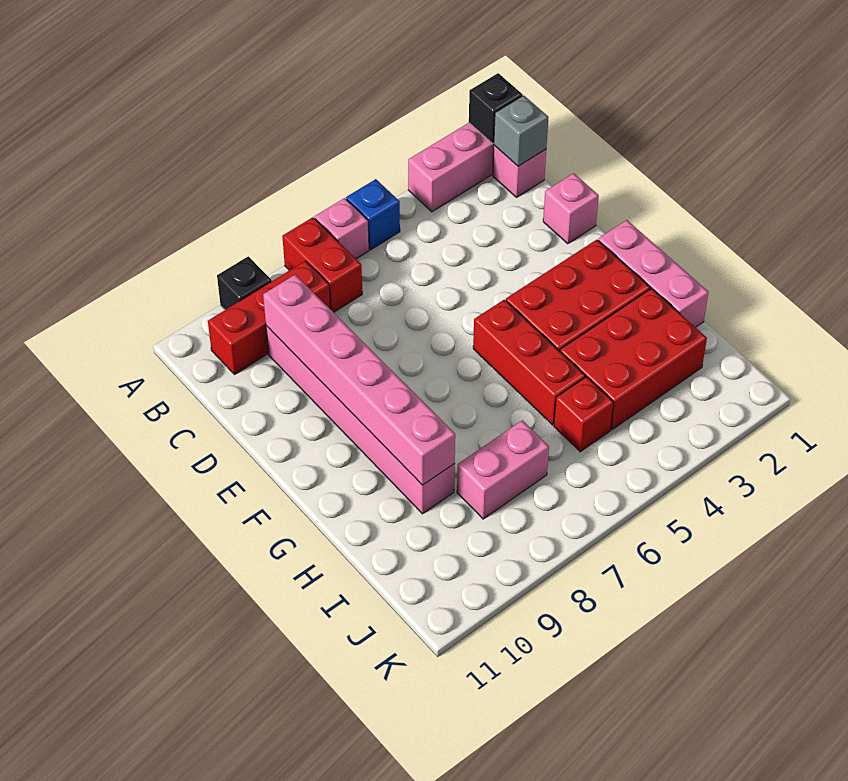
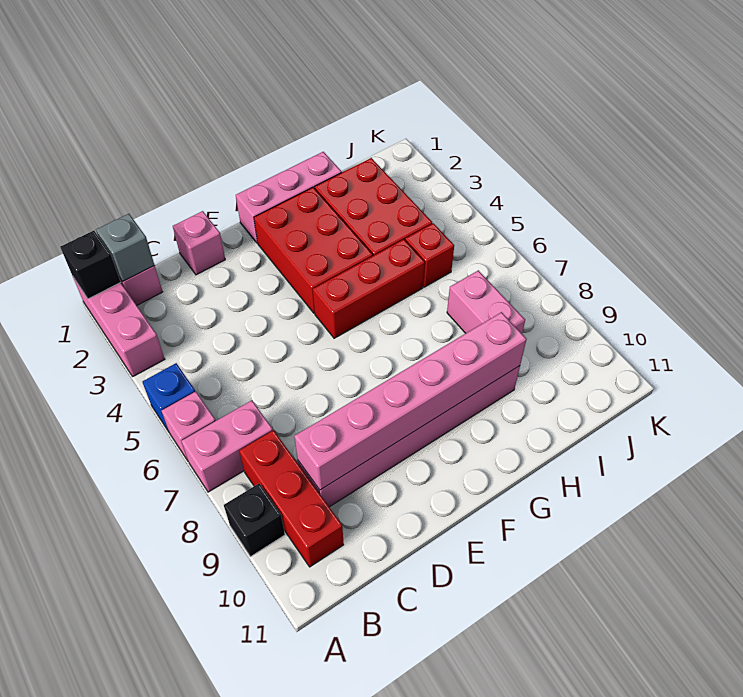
red 1x2 brick [282,217,362,312] -> pink 1x2 brick [182,400,273,492]

